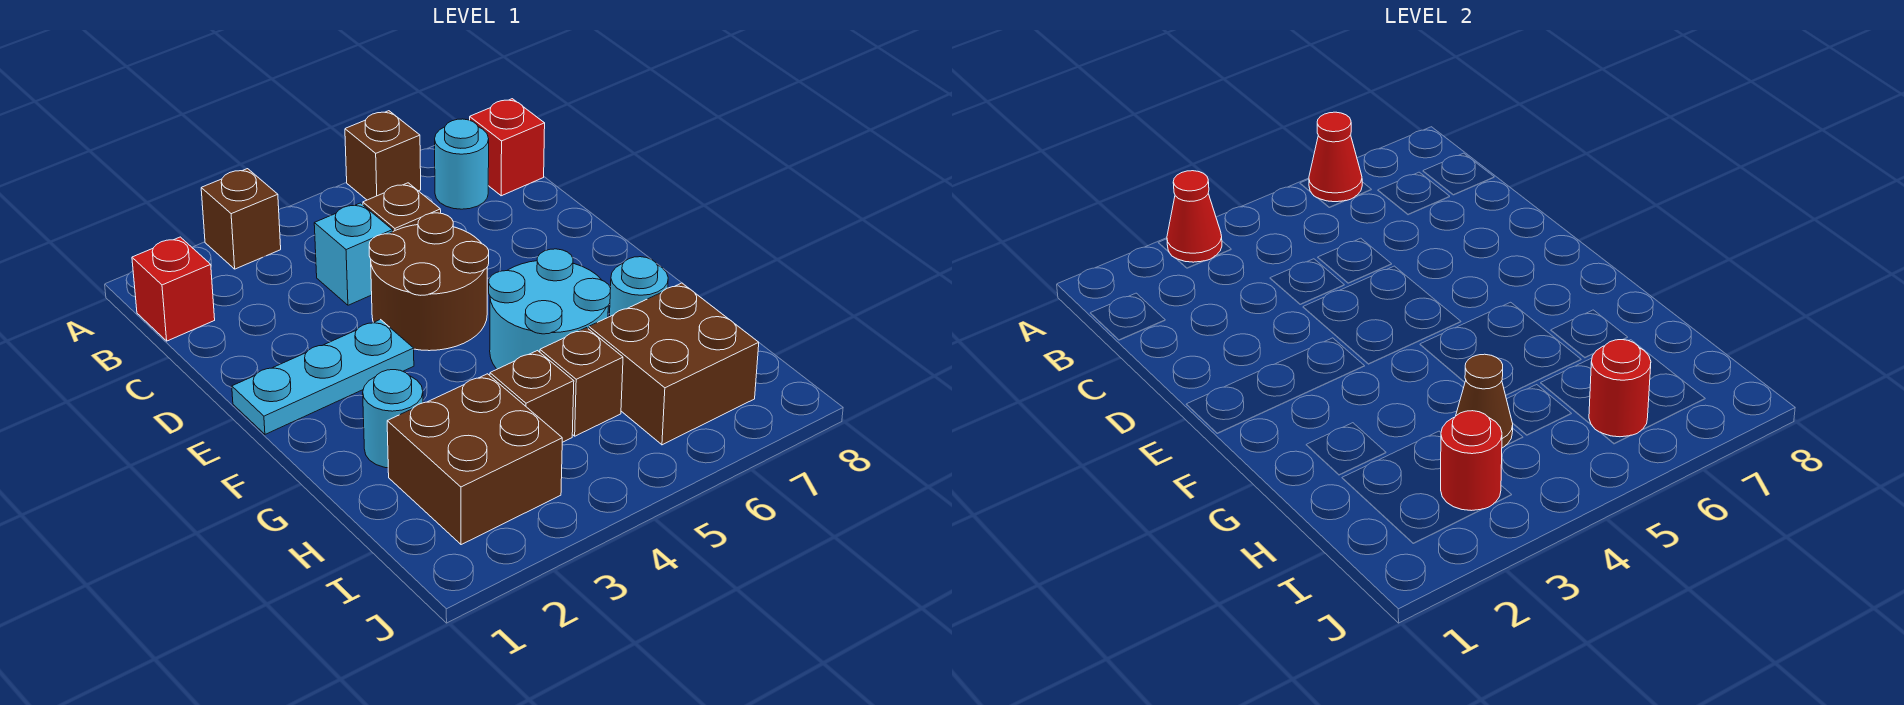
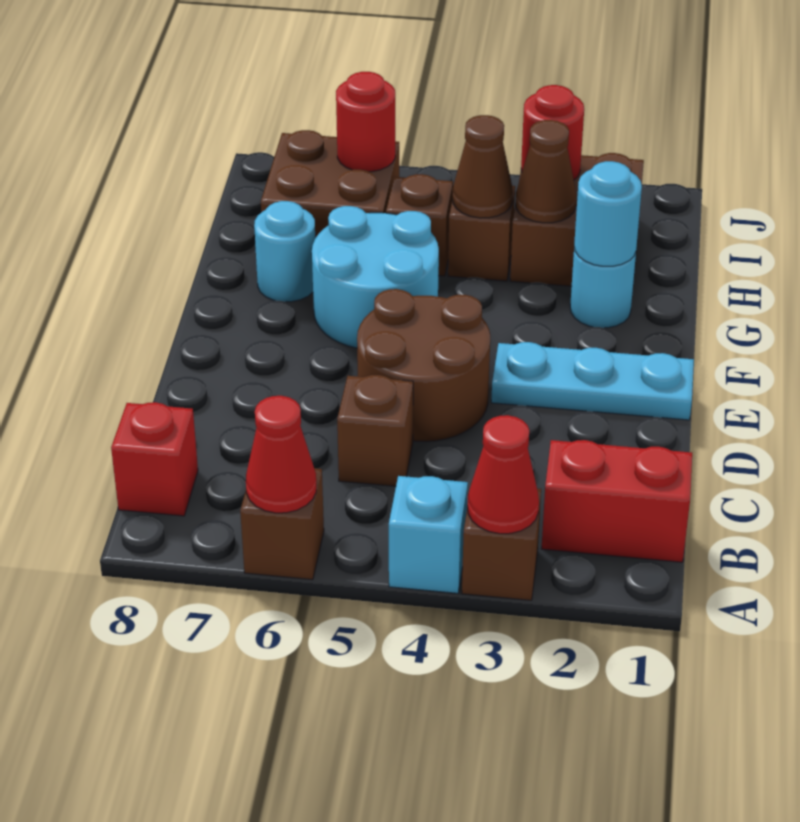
red 1x1 brick [132,237,215,341] -> red 1x2 brick [541,440,692,562]
cyan 1x1 round brick [435,119,489,209] -> cyan 1x1 round brick moved to [574,161,642,266]
cyan 1x1 brick [314,203,393,305] -> cyan 1x1 brick moved to [389,476,468,593]
none -> brown 1x1 cone [516,120,576,223]

